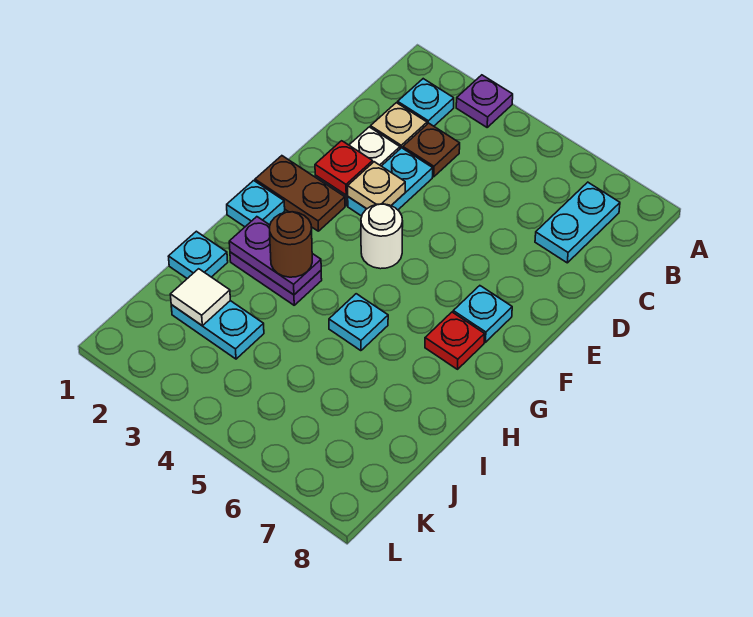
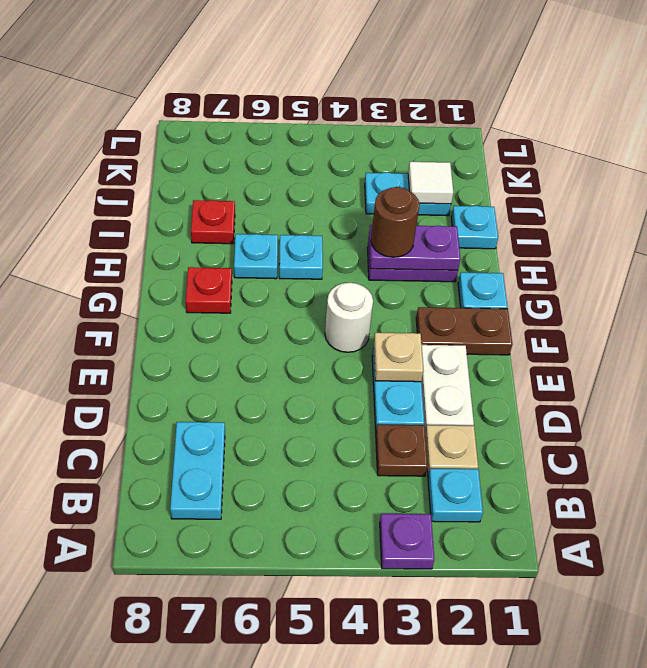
red 1x1 plate [315,141,373,195] -> red 1x1 plate moved to [191,200,235,244]
cyan 1x1 plate [453,286,512,342] -> cyan 1x1 plate moved to [234,234,278,279]

